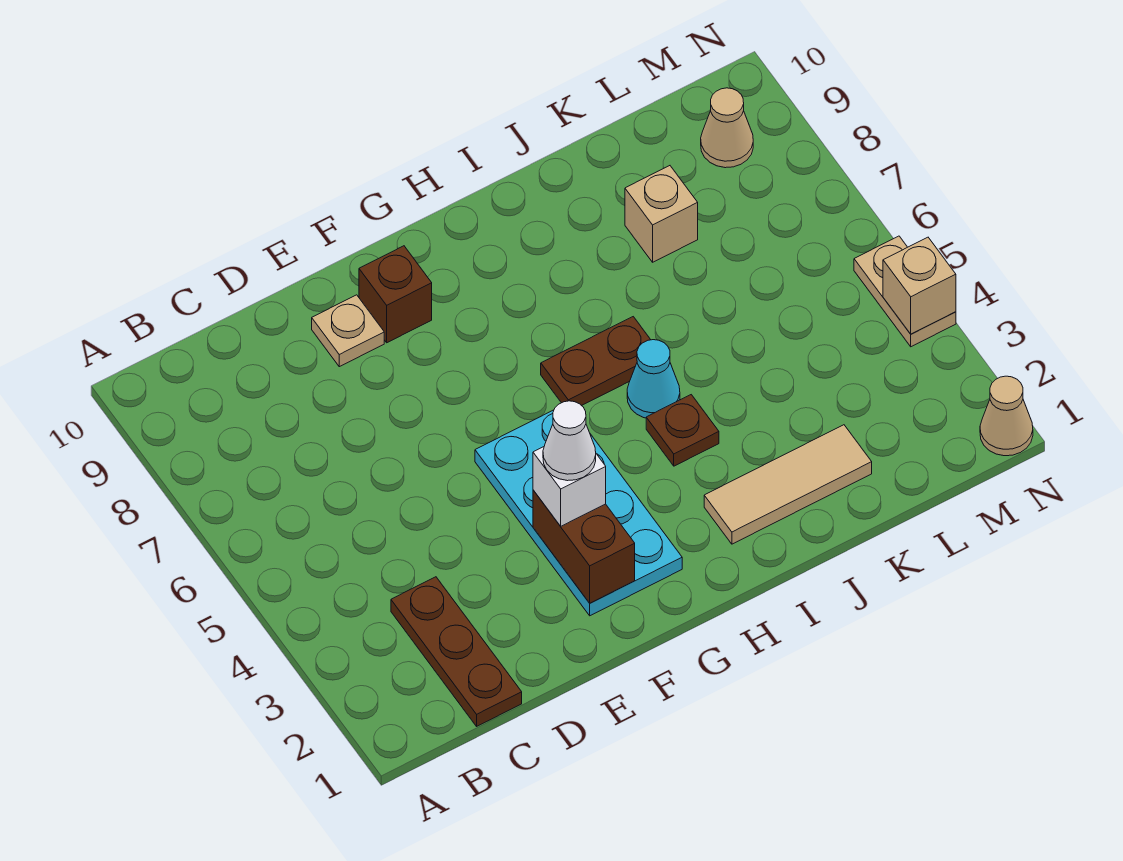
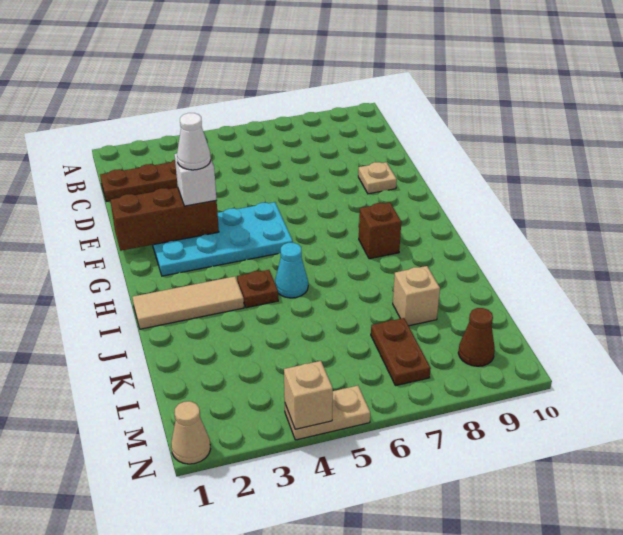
brown 1x2 brick [533,490,635,603] -> brown 1x3 brick [110,188,219,251]
brown 1x1 brick [359,246,432,343] -> brown 1x1 brick moved to [359,202,401,259]
brown 1x2 plate [541,317,651,406] -> brown 1x2 plate moved to [371,318,431,386]
tan 1x3 tile [704,425,872,544] -> tan 1x3 tile turned to [132,276,244,329]
tan 1x1 cone [701,88,753,168] -> brown 1x1 cone [458,308,495,366]

